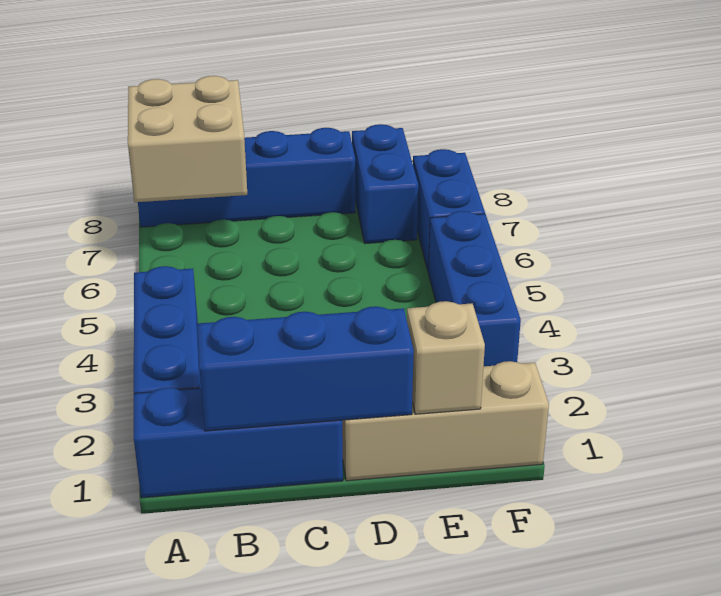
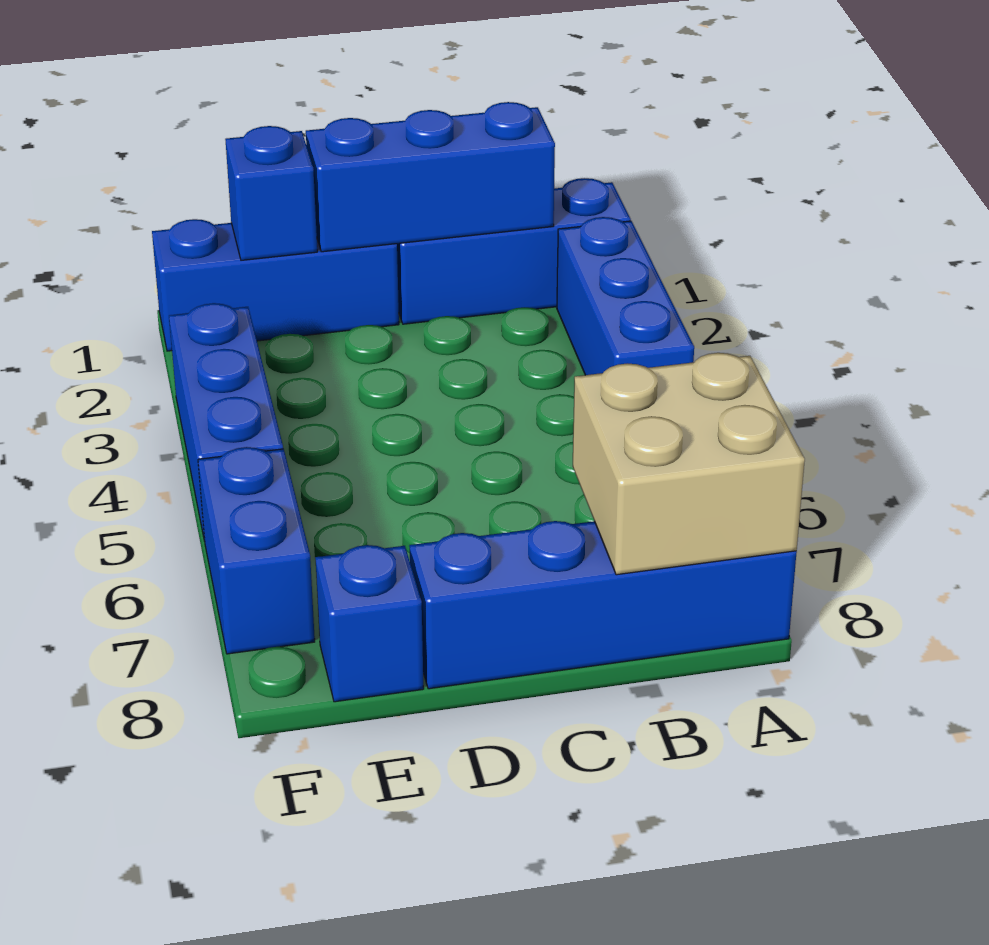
tan 1x3 brick [342,361,549,481] -> blue 1x3 brick [152,219,399,351]
tan 1x1 brick [407,301,485,414] -> blue 1x1 brick [225,126,317,260]
blue 1x2 brick [352,124,418,244] -> blue 1x1 brick [315,545,424,702]

